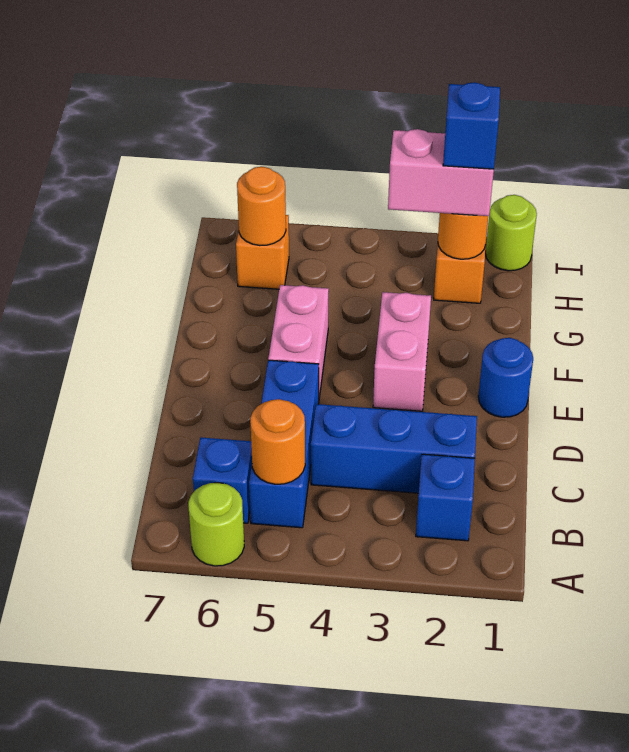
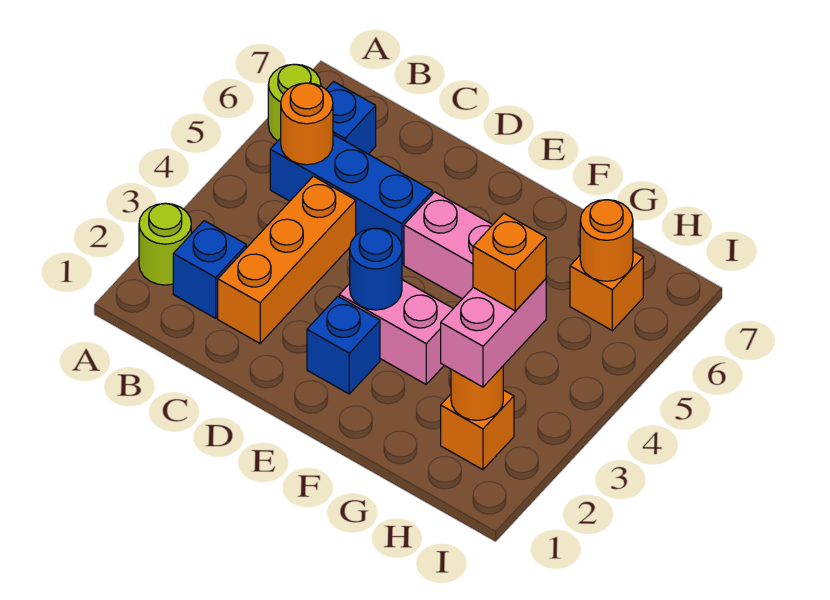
blue 1x3 brick [311,404,477,493] -> orange 1x3 brick [218,176,356,343]
blue 1x1 round brick [478,338,533,417] -> blue 1x1 round brick moved to [350,228,402,310]
blue 1x1 brick [443,82,500,169] -> blue 1x1 brick moved to [307,296,380,394]
none -> orange 1x1 brick [473,213,546,311]
lime 1x1 round brick [486,195,537,271] -> lime 1x1 round brick moved to [139,203,191,285]

